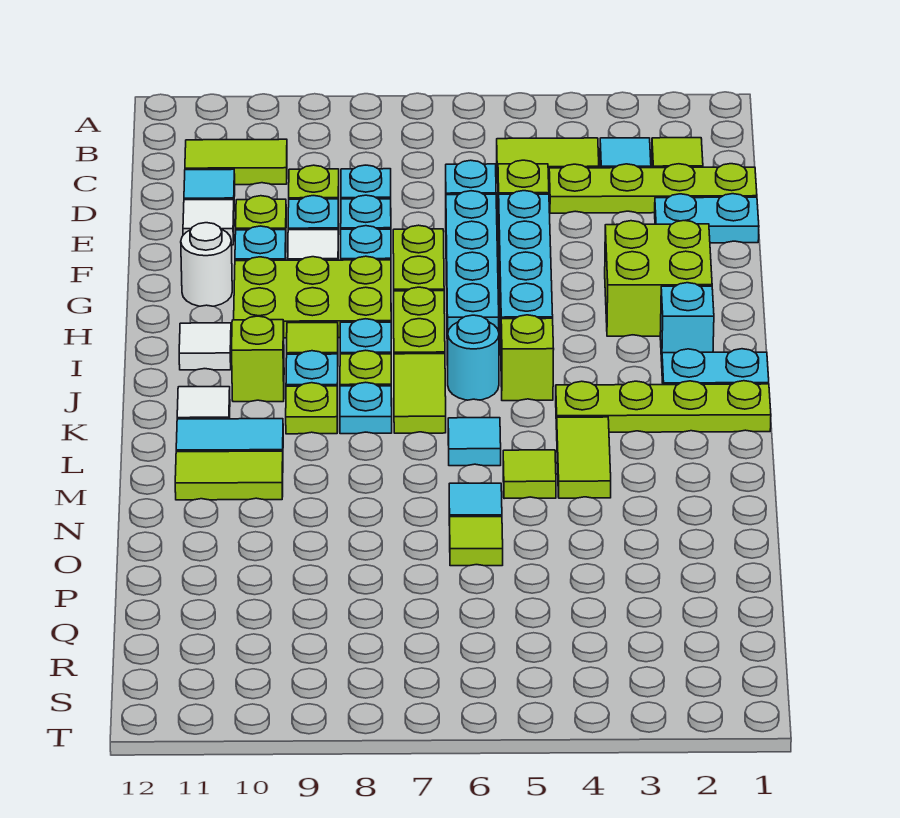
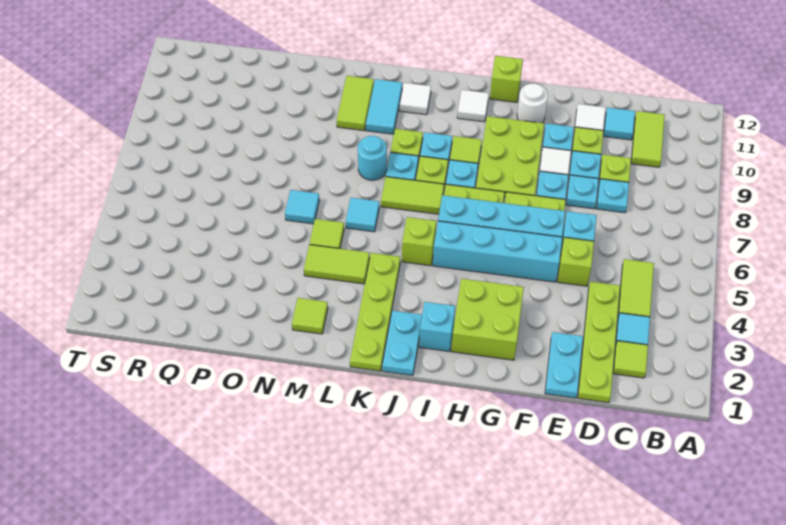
cyan 1x1 round brick [448,315,499,400] -> cyan 1x1 round brick moved to [358,136,387,180]
lime 1x1 brick [232,316,284,402] -> lime 1x1 brick moved to [490,56,523,102]
lime 1x1 tile [450,517,503,566] -> lime 1x1 tile moved to [292,298,328,334]

